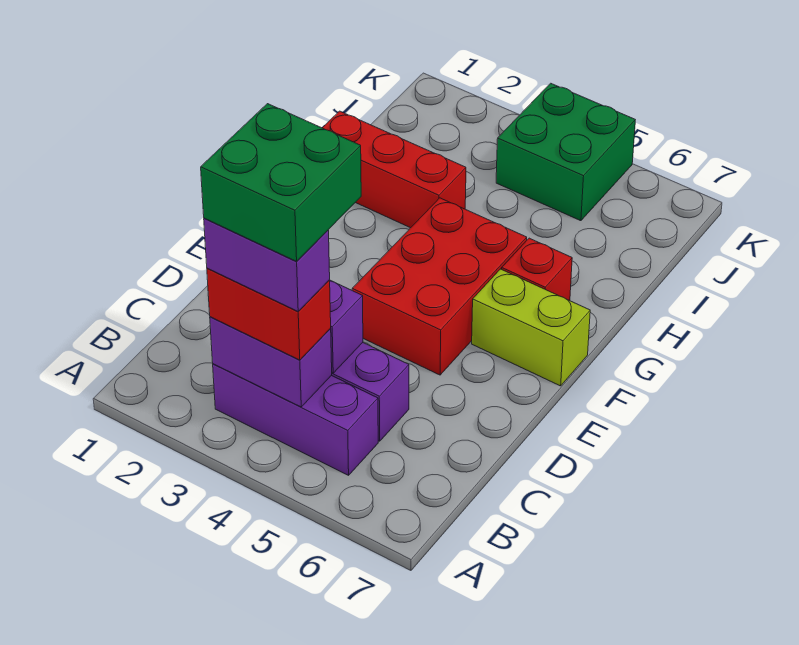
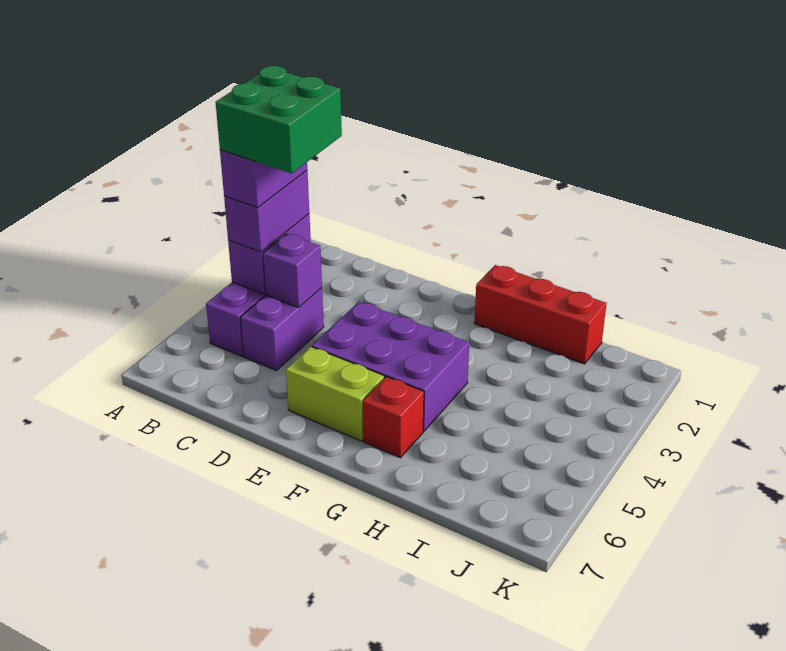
red 1x2 brick [207,268,331,360] -> purple 1x2 brick [224,171,309,252]
red 2x3 brick [352,198,527,375] -> purple 2x3 brick [312,302,469,431]
lime 1x2 brick [472,269,590,386] -> lime 1x2 brick turned to [286,347,384,441]
red 1x3 brick [323,111,466,228] -> red 1x3 brick turned to [474,265,607,364]
green 2x2 brick [496,83,635,221] -> none

